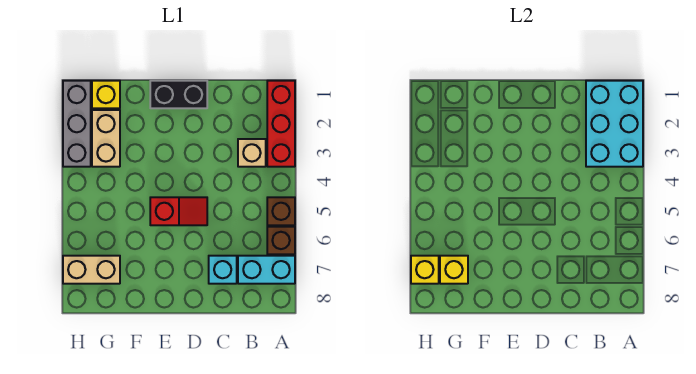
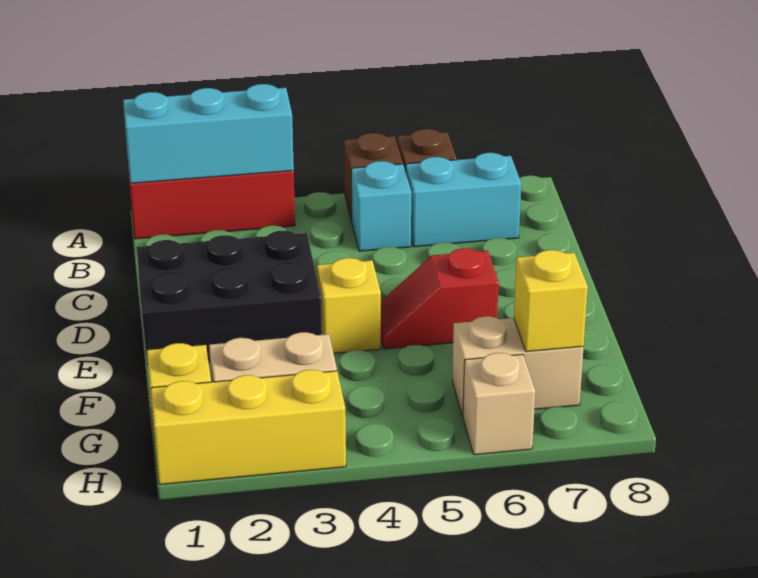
cyan 2x3 brick [586,81,643,167] -> cyan 1x3 brick [123,84,294,183]
cyan 1x2 brick [238,256,295,284] -> cyan 1x2 brick turned to [406,153,521,247]
tan 1x1 brick [238,139,266,167] -> tan 1x1 brick moved to [463,353,535,455]
cyan 1x1 brick [209,256,237,284] -> cyan 1x1 brick moved to [351,161,411,251]
black 1x2 brick [150,81,207,108] -> black 2x3 brick [137,231,322,369]
red 1x2 slope [150,197,207,225] -> red 1x2 slope turned to [381,248,499,349]
tan 1x2 brick [63,256,120,284] -> tan 1x2 brick turned to [452,316,584,416]
grey 1x3 brick [63,81,91,167] -> yellow 1x3 brick [151,370,346,485]
yellow 1x1 brick [411,256,439,284] -> yellow 1x1 brick moved to [317,258,381,353]

